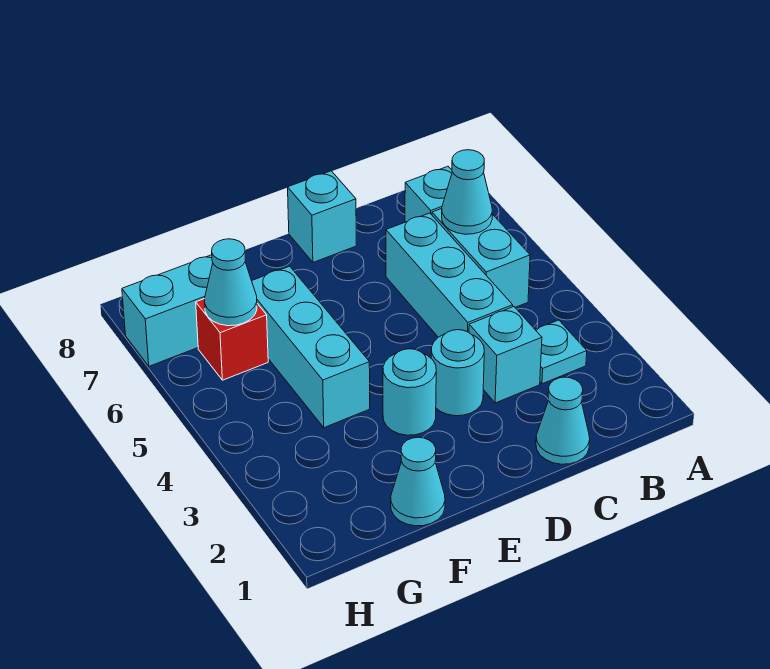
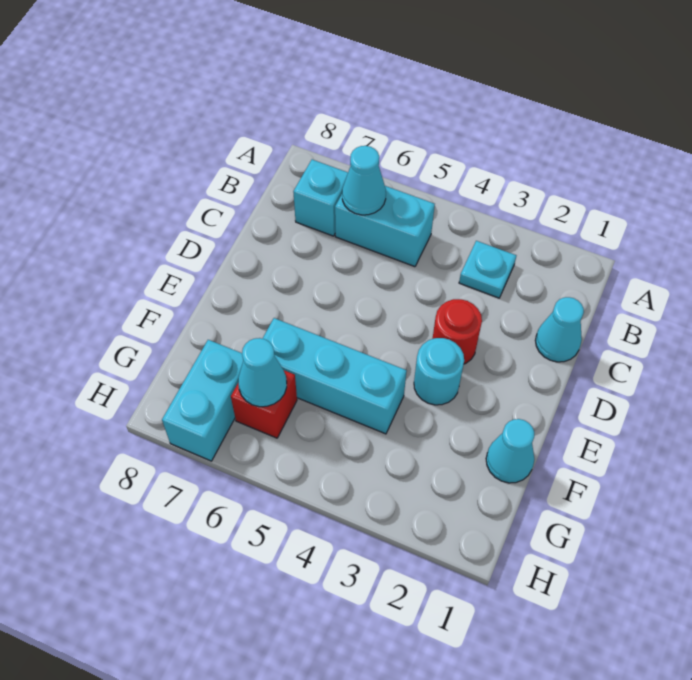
cyan 1x1 brick [469,307,542,403] -> none
cyan 1x3 brick [386,213,513,337] -> none
cyan 1x1 round brick [431,330,484,416] -> red 1x1 round brick [433,299,482,364]
cyan 1x1 brick [288,171,356,262] -> none

